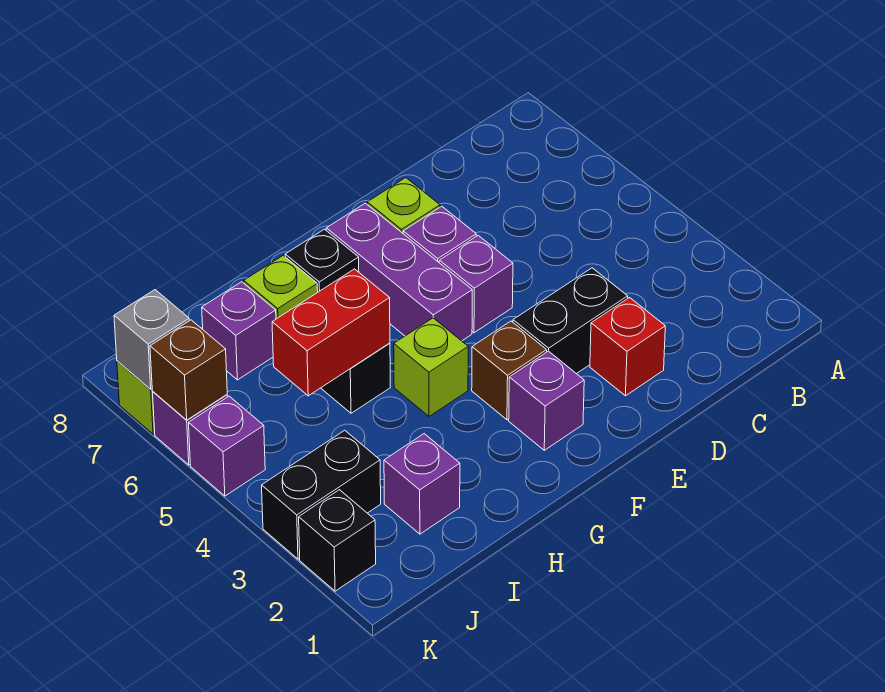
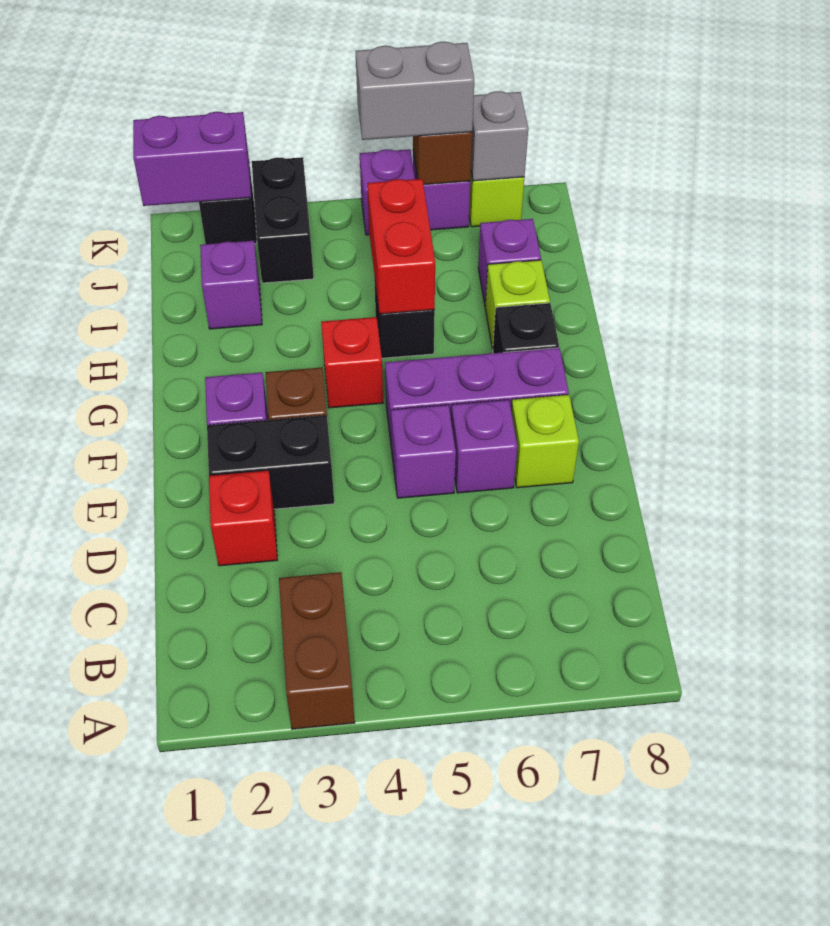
none -> brown 1x2 brick [279,572,355,729]
black 1x2 brick [513,268,628,374] -> black 1x2 brick turned to [207,415,334,509]
lime 1x1 brick [394,318,468,416] -> red 1x1 brick [321,317,383,408]
none -> purple 1x2 brick [133,112,251,206]
none -> grey 1x2 brick [356,42,474,140]

